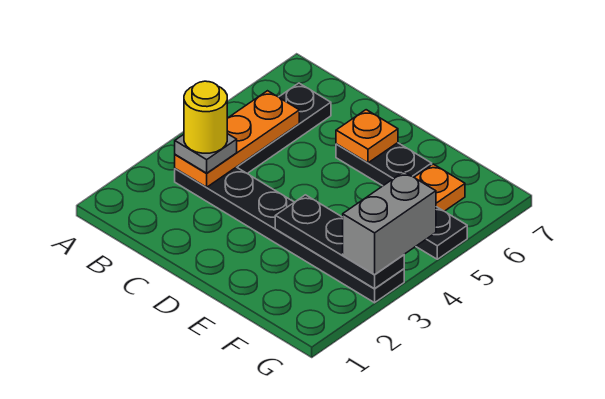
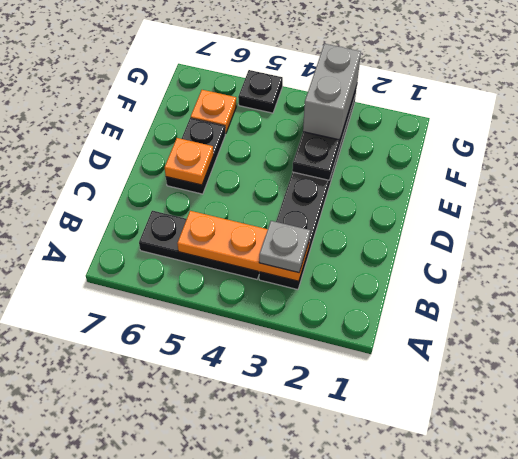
yellow 1x1 round brick [184,81,227,153] -> none
grey 1x2 brick [343,172,436,275] -> grey 1x2 brick turned to [303,44,361,140]

